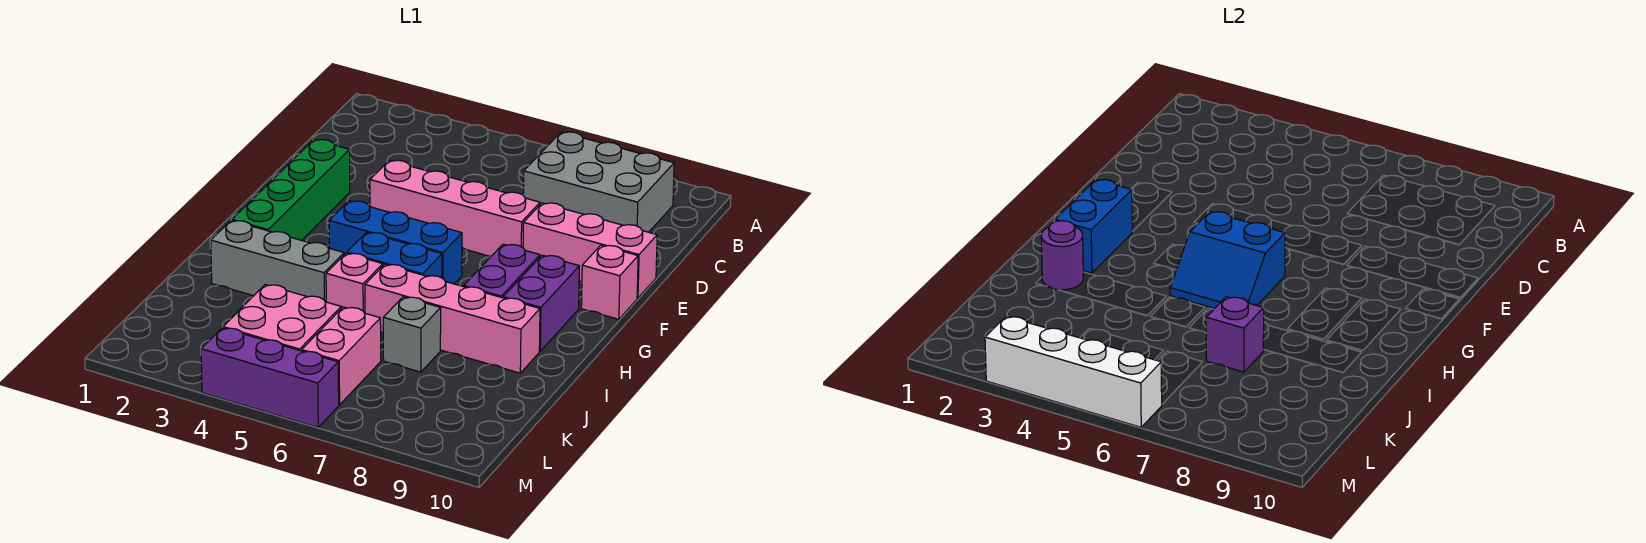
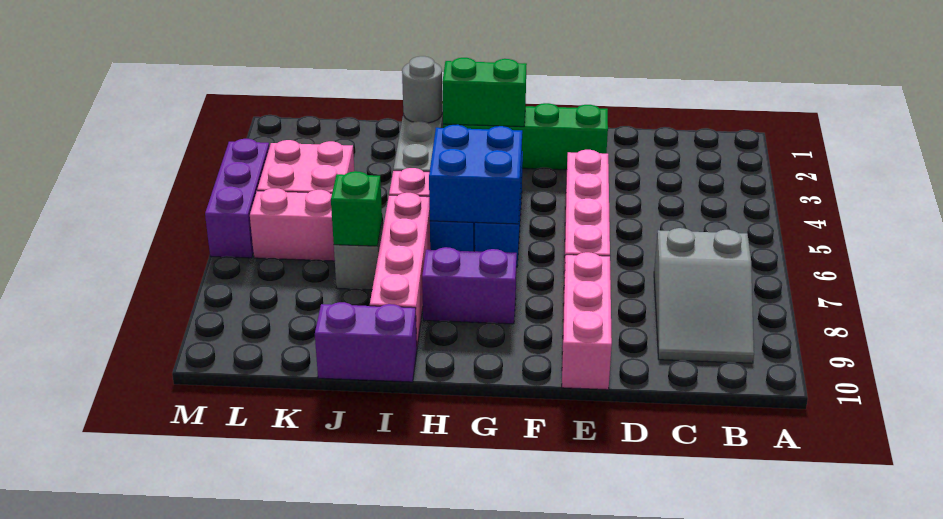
grey 2x3 brick [523,132,674,232] -> grey 2x3 slope [654,228,754,363]
pink 1x1 brick [581,245,638,319] -> none
blue 1x2 brick [1055,180,1132,273] -> green 1x2 brick [442,58,527,127]
blue 2x2 slope [1170,212,1285,308] -> blue 2x2 brick [429,125,522,224]
purple 1x2 brick [503,255,579,351] -> purple 1x2 brick moved to [315,302,417,382]
purple 1x1 round brick [1041,221,1083,290] -> grey 1x1 round brick [402,56,442,123]
purple 1x1 brick [1206,297,1264,372] -> green 1x1 brick [331,171,382,246]
white 1x4 brick [985,316,1162,427] -> none

